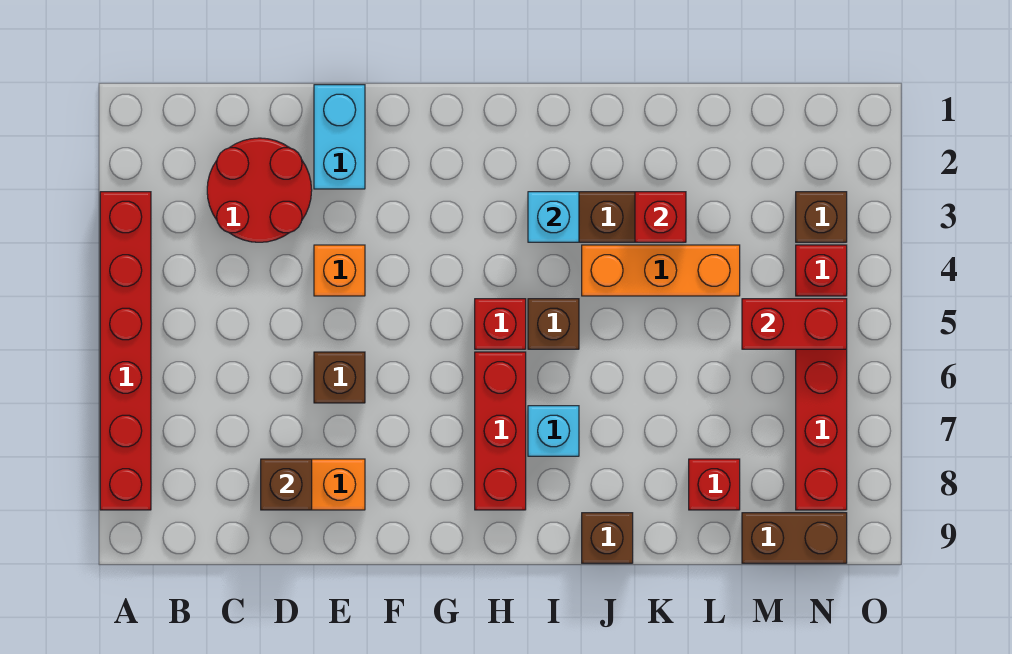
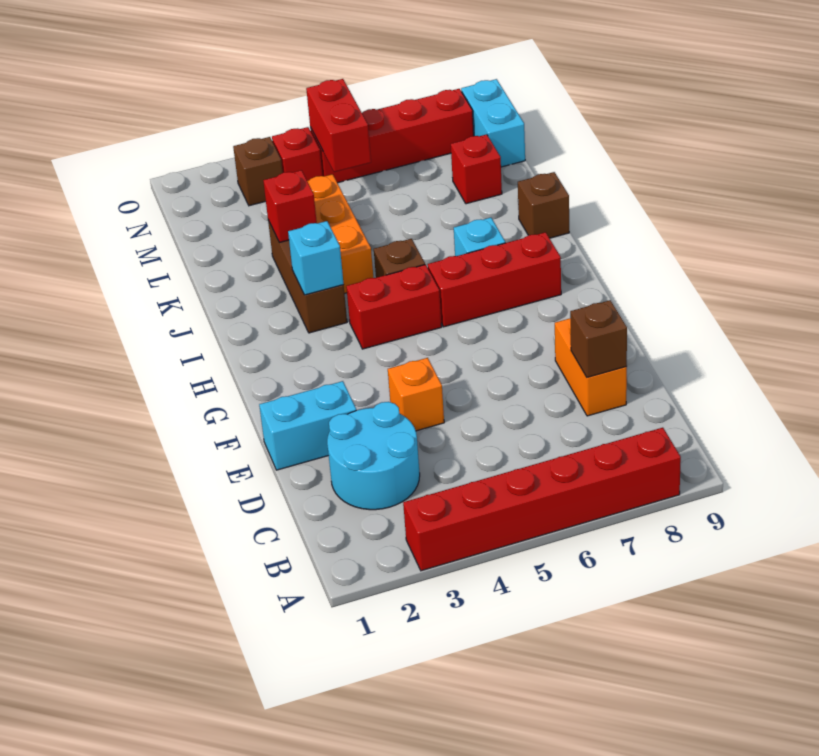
red 2x2 round brick [207,138,312,242] -> cyan 2x2 round brick [327,402,420,510]
brown 1x1 brick [314,352,365,403] -> none
red 1x1 brick [475,299,526,349] -> red 1x2 brick [346,265,442,349]
brown 1x2 brick [742,513,847,563] -> cyan 1x2 brick [461,79,525,167]

